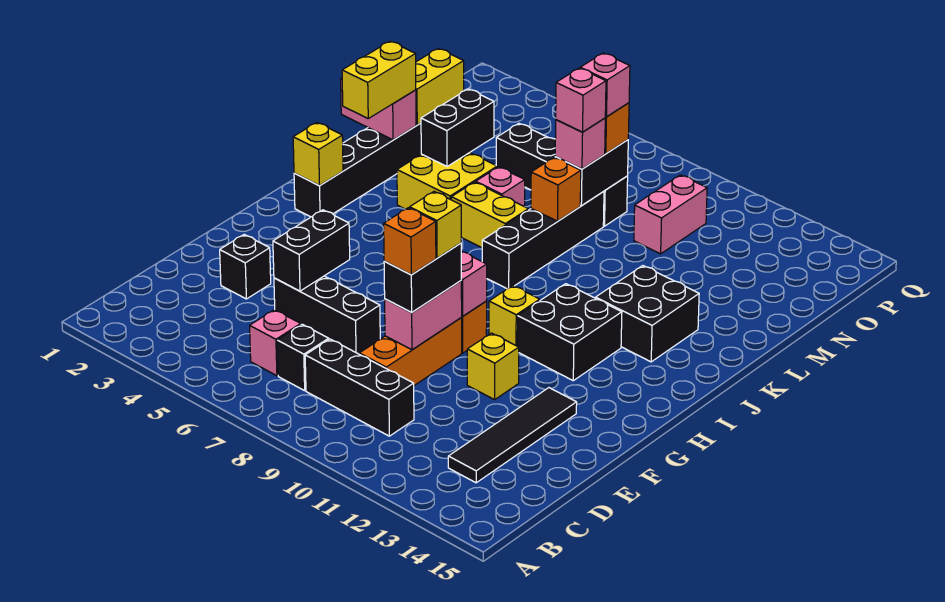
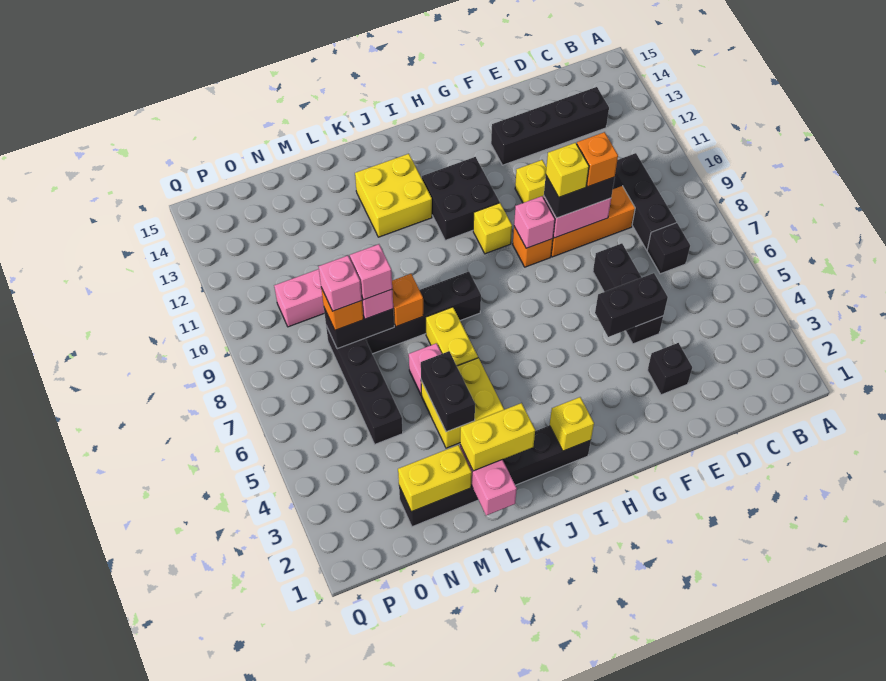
pink 1x1 brick [250,310,301,376] -> none
black 1x4 tile [448,388,577,483] -> black 1x4 brick [491,87,609,165]
black 2x2 brick [596,266,699,362] -> yellow 2x2 brick [355,154,432,237]
black 1x2 brick [421,89,494,166] -> black 1x2 brick turned to [421,351,475,432]

